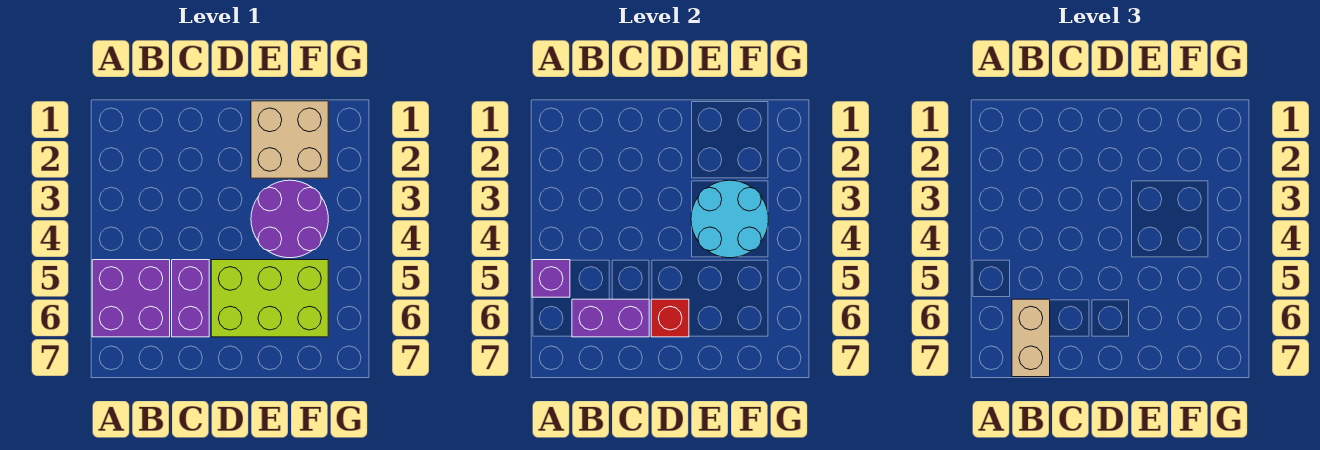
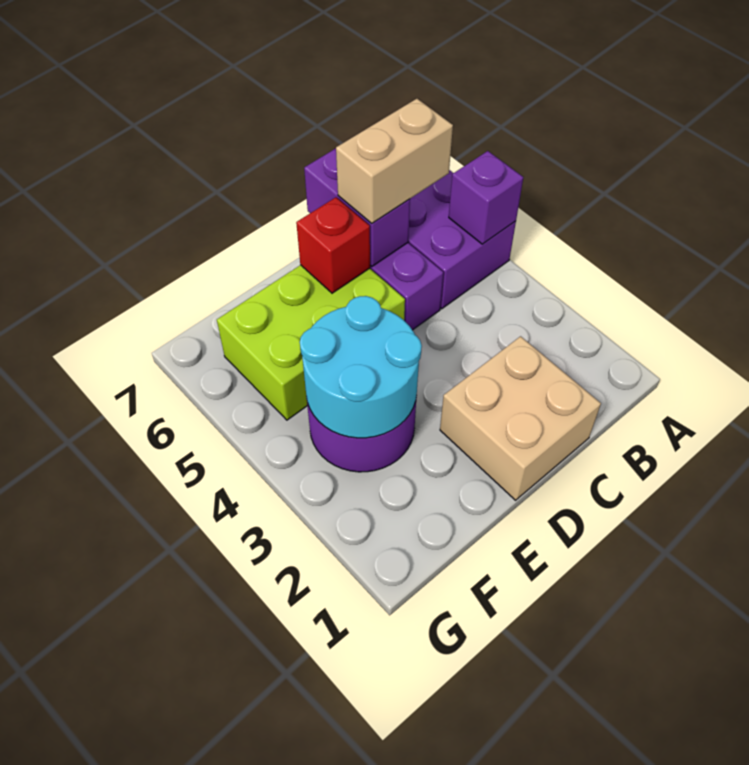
purple 1x2 brick [572,299,649,337] -> purple 1x2 brick turned to [304,148,410,266]
tan 1x2 brick [1012,299,1050,377] -> tan 1x2 brick turned to [336,99,453,224]
tan 2x2 brick [251,101,328,178] -> tan 2x2 brick moved to [440,336,601,500]

